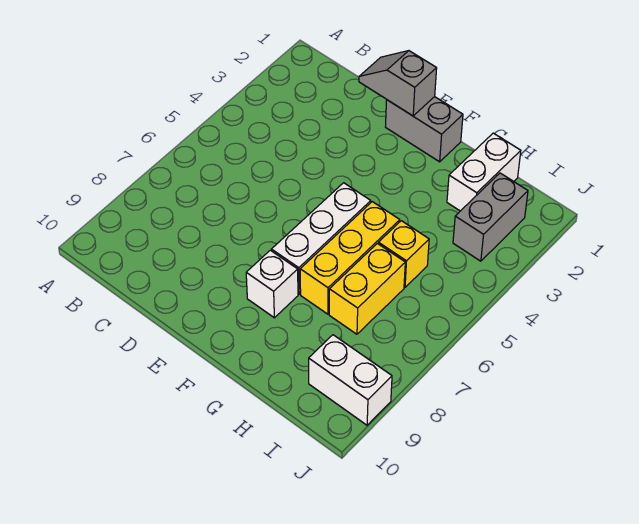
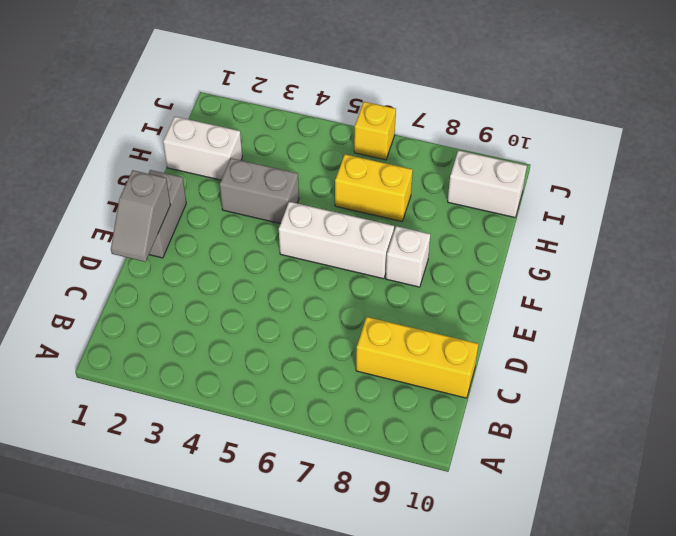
yellow 1x3 brick [300,202,400,314] -> yellow 1x3 brick moved to [356,317,478,398]
yellow 1x1 brick [378,221,429,287] -> yellow 1x1 brick moved to [354,102,396,160]
grey 1x2 brick [453,173,528,261] -> grey 1x2 brick moved to [220,158,299,224]
white 1x2 brick [309,335,392,425] -> white 1x2 brick turned to [448,150,527,217]

